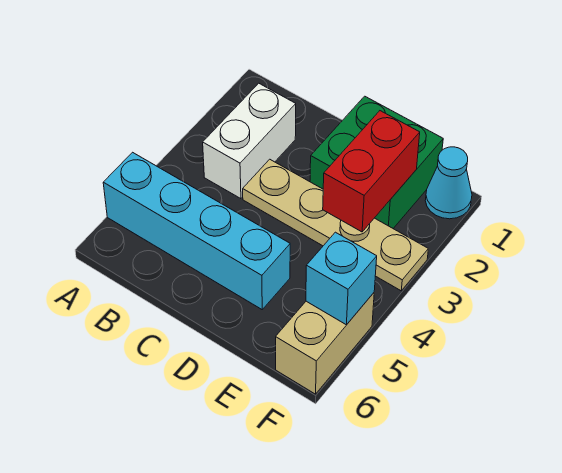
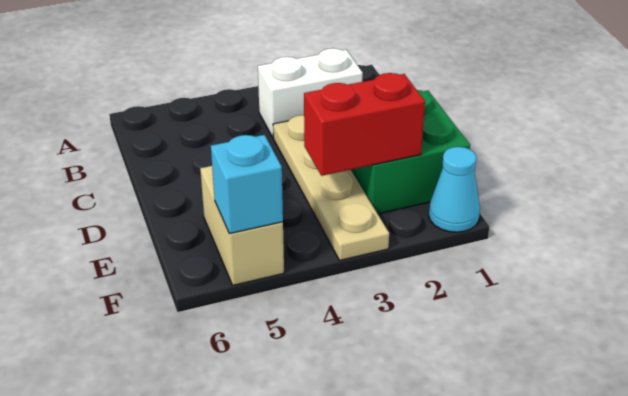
cyan 1x4 brick [103,152,290,309] -> none
tan 1x2 brick [276,293,374,394] -> tan 1x2 brick turned to [200,166,284,285]

